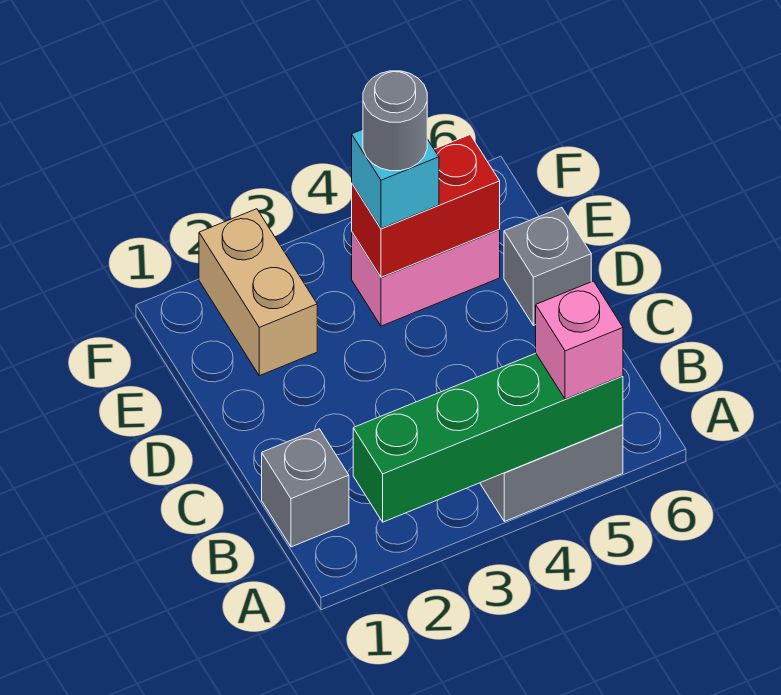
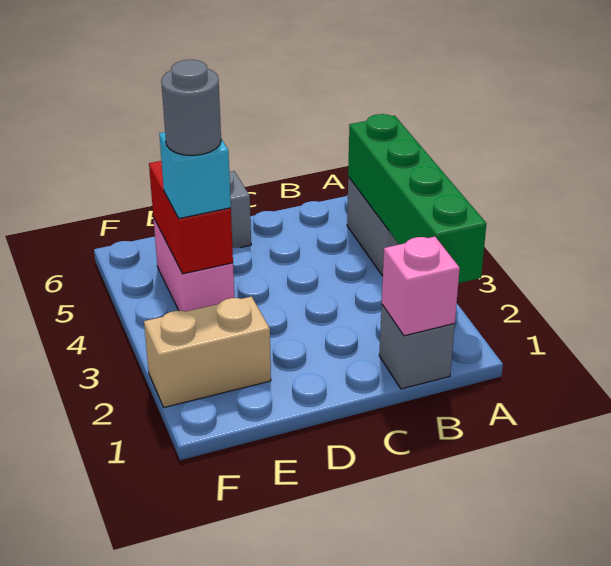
pink 1x1 brick [536,281,623,399] -> pink 1x1 brick moved to [382,237,460,336]

